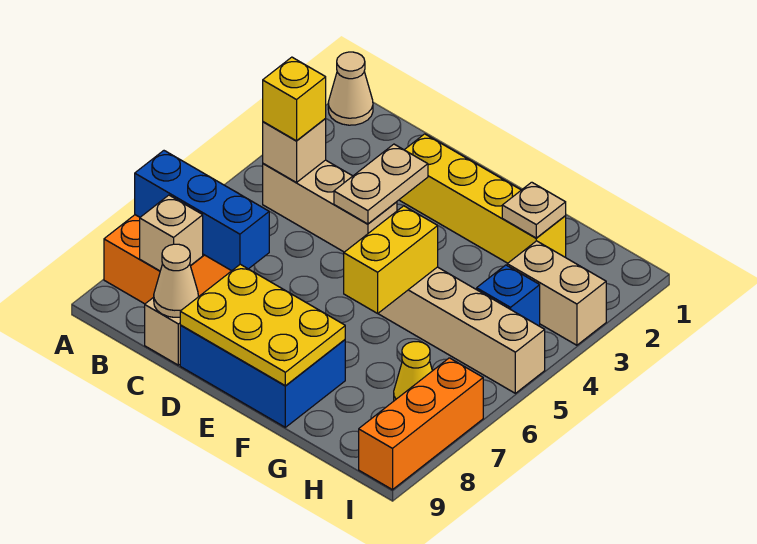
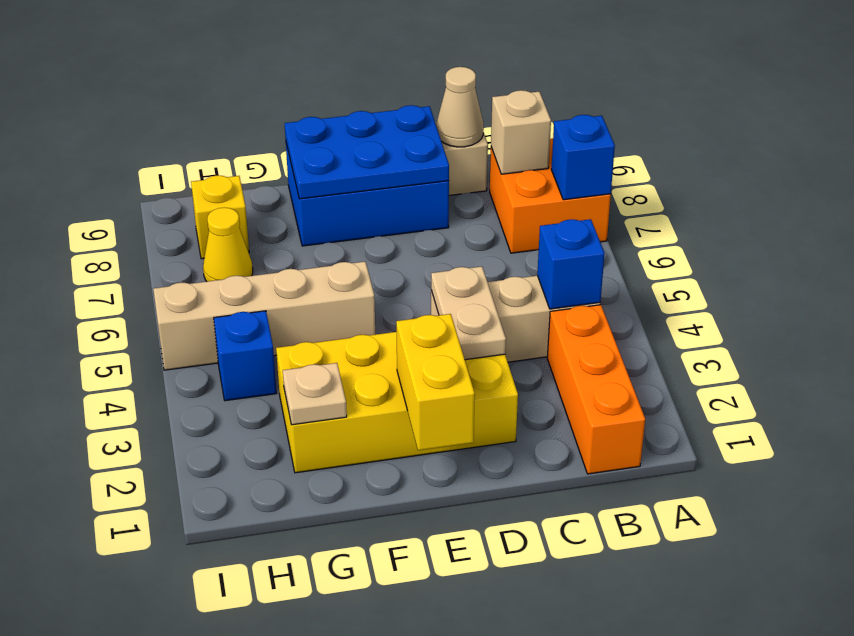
tan 1x1 cone [328,52,373,125] -> none
blue 1x3 brick [135,151,269,271] -> blue 1x1 brick [551,115,615,200]
tan 1x1 brick [263,119,326,182] -> blue 1x1 brick [537,219,605,309]
yellow 1x1 brick [263,57,326,141] -> yellow 1x1 brick moved to [191,175,249,259]
yellow 1x4 brick [399,134,566,263] -> yellow 2x4 brick [276,332,518,473]
yellow 2x3 plate [180,264,345,386] -> blue 2x3 plate [285,105,449,199]
yellow 1x2 brick [344,206,438,313] -> yellow 1x2 brick moved to [396,314,475,450]
tan 1x2 brick [507,241,606,345] -> none
orange 1x3 brick [359,358,483,490] -> orange 1x3 brick moved to [547,305,645,474]

